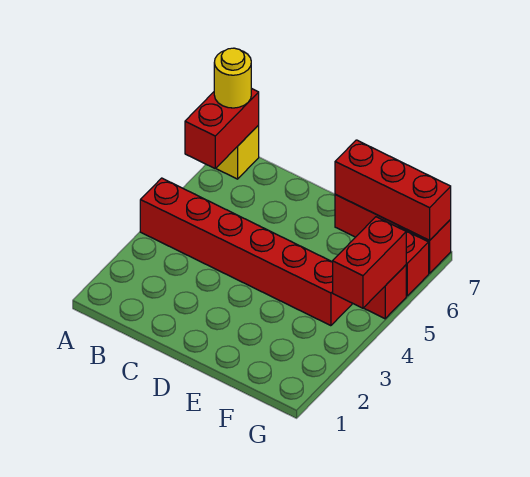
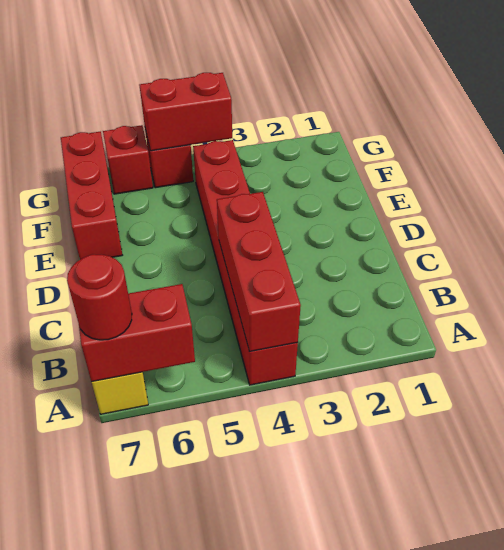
yellow 1x1 round brick [214,48,251,108] -> red 1x1 round brick [67,254,132,340]
red 1x3 brick [335,140,451,240] -> red 1x3 brick moved to [217,192,301,352]

